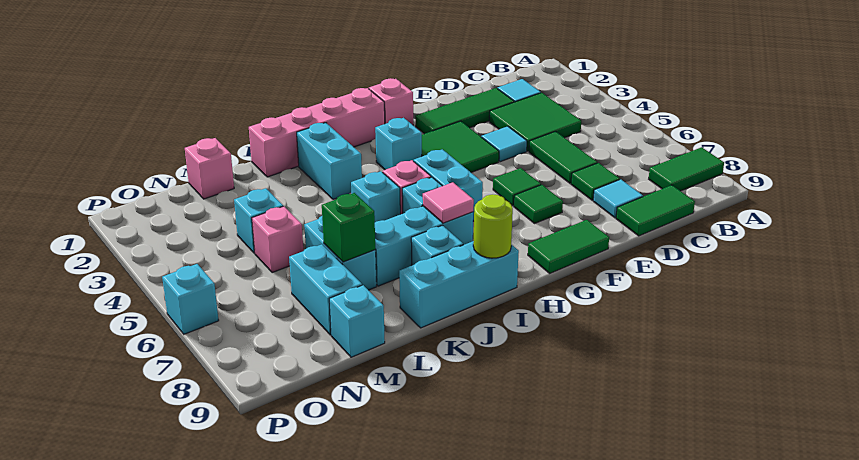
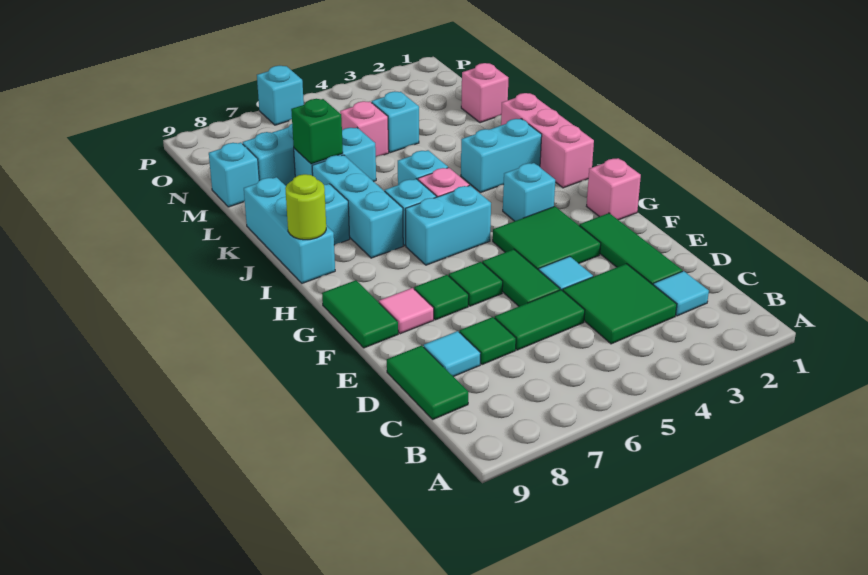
green 1x2 tile [649,147,724,191] -> green 1x2 tile moved to [482,249,560,306]
pink 1x4 brick [249,88,385,177] -> pink 1x3 brick [501,93,594,188]
pink 1x1 tile [423,182,474,223] -> pink 1x1 tile moved to [379,288,434,334]

